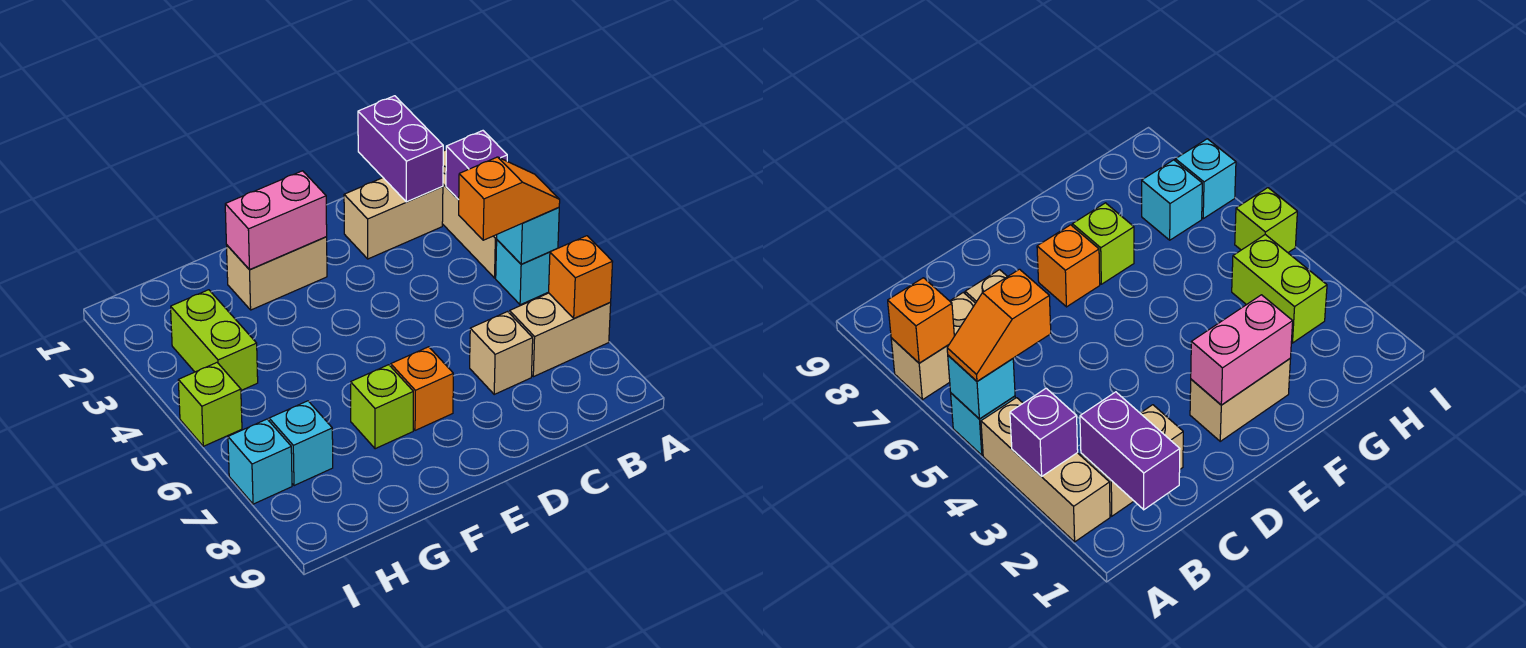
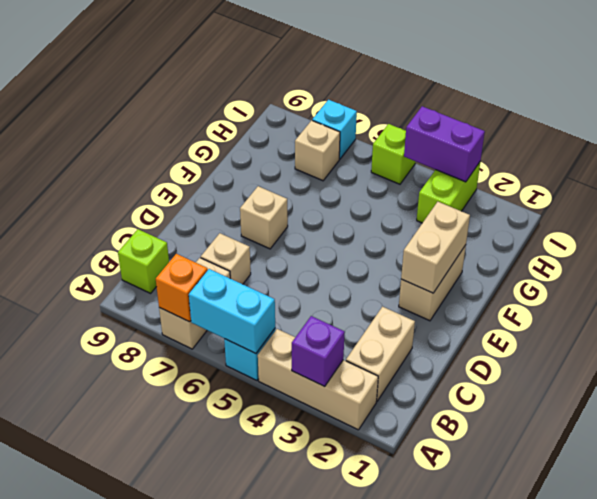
cyan 1x1 brick [497,208,559,264] -> cyan 1x2 brick [189,269,275,354]
orange 1x2 slope [459,157,560,240] -> none
purple 1x2 brick [358,96,443,202] -> purple 1x2 brick moved to [404,106,485,182]
pink 1x2 brick [225,171,327,270] -> tan 1x2 brick [401,202,470,293]
orange 1x1 brick [391,347,453,430] -> tan 1x1 brick [240,186,288,249]
lime 1x1 brick [351,365,413,449] -> lime 1x1 brick moved to [118,229,169,293]
lime 1x2 brick [171,290,258,390] -> lime 1x2 brick turned to [417,162,480,223]
cyan 1x1 brick [269,401,333,486] -> tan 1x1 brick [295,120,340,181]

